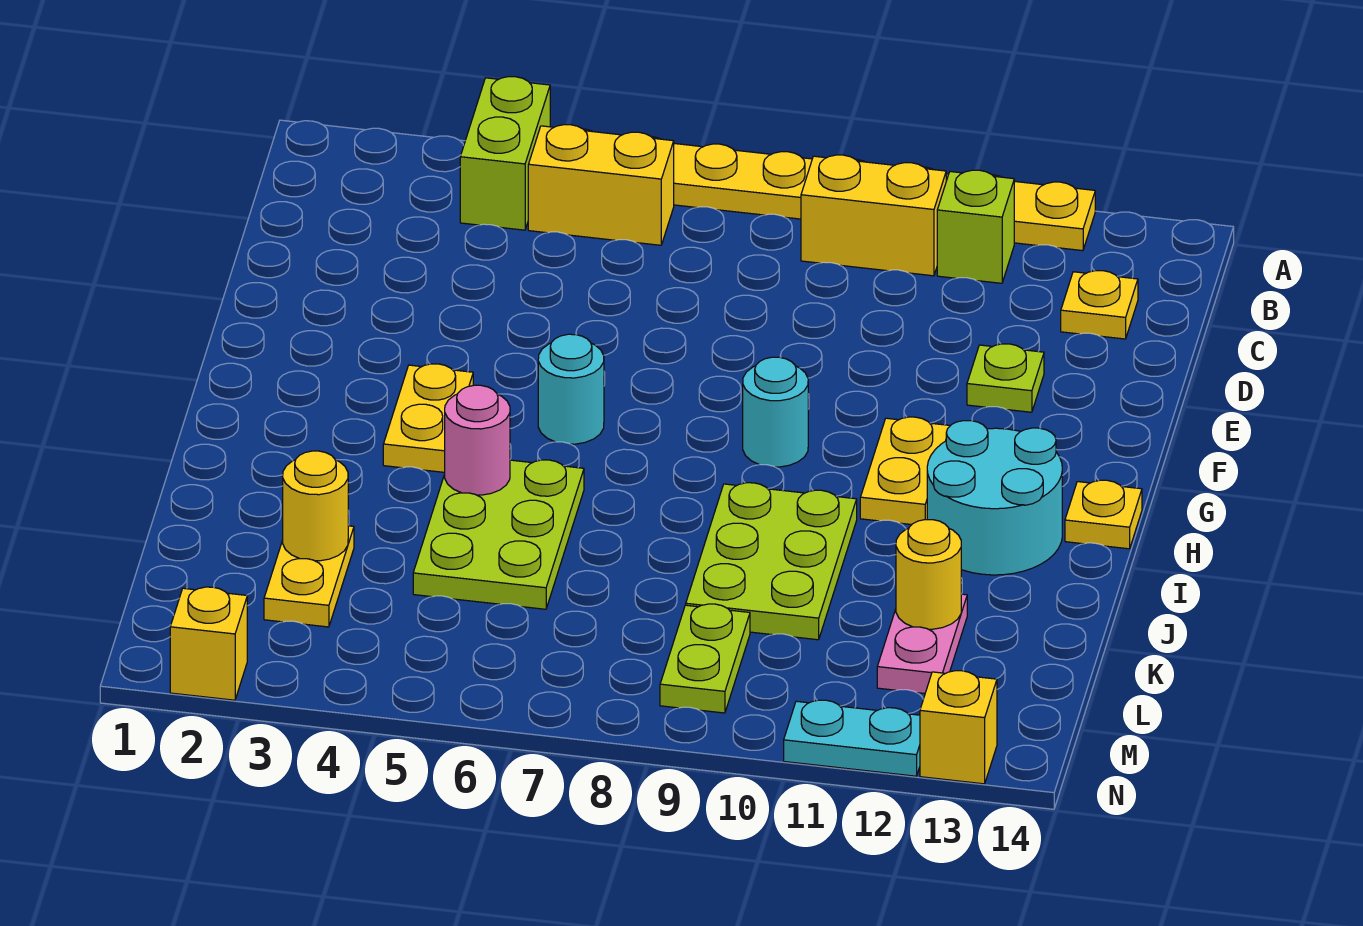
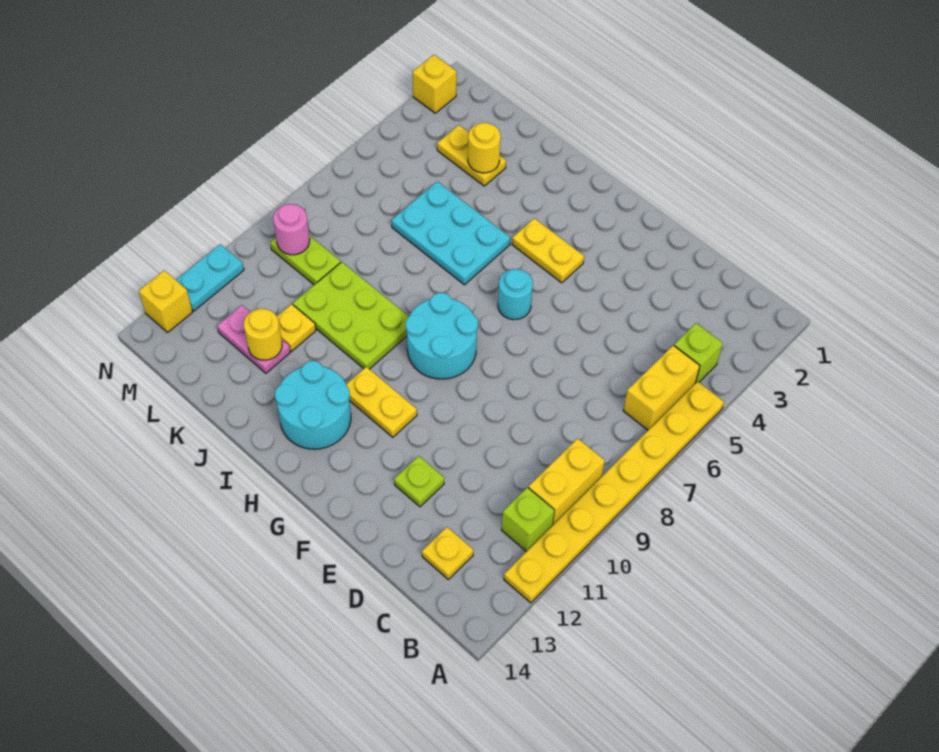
lime 1x2 brick [460,77,550,230] -> lime 1x1 brick [674,323,723,382]
cyan 1x1 round brick [743,357,808,467] -> cyan 2x2 round brick [406,293,478,379]
yellow 1x1 plate [1065,480,1142,549] -> yellow 1x1 plate moved to [277,304,316,351]
lime 2x3 plate [413,460,584,609] -> cyan 2x3 plate [391,181,510,285]
pink 1x1 round brick [445,385,510,495] -> pink 1x1 round brick moved to [273,204,310,255]

